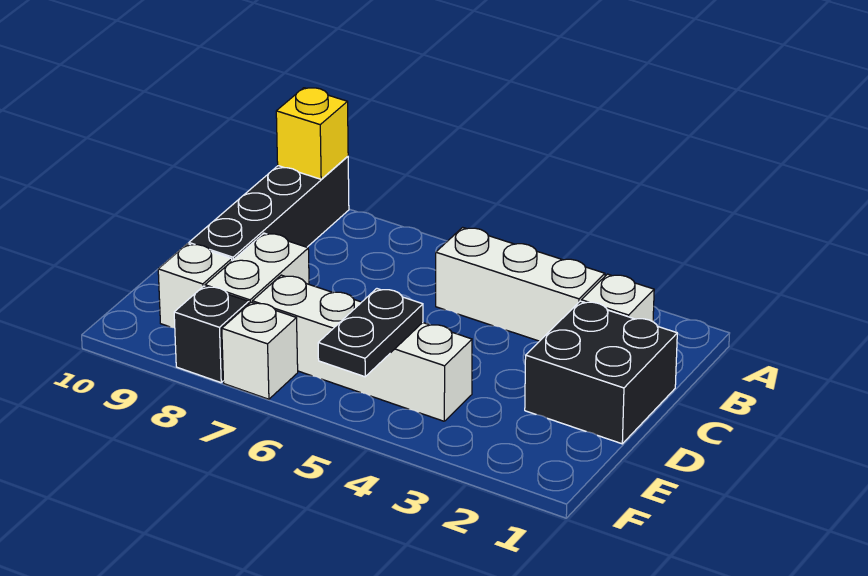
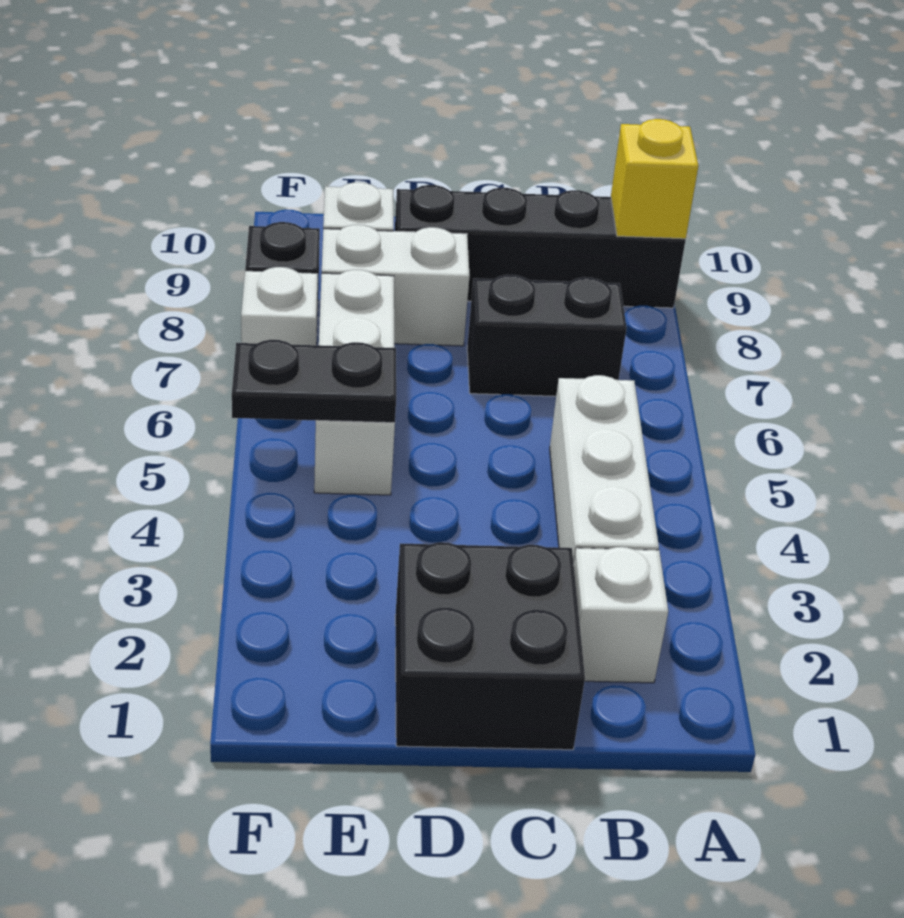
none -> black 1x2 brick [467,275,627,396]
white 1x4 brick [252,275,472,421] -> white 1x3 brick [314,270,395,495]

